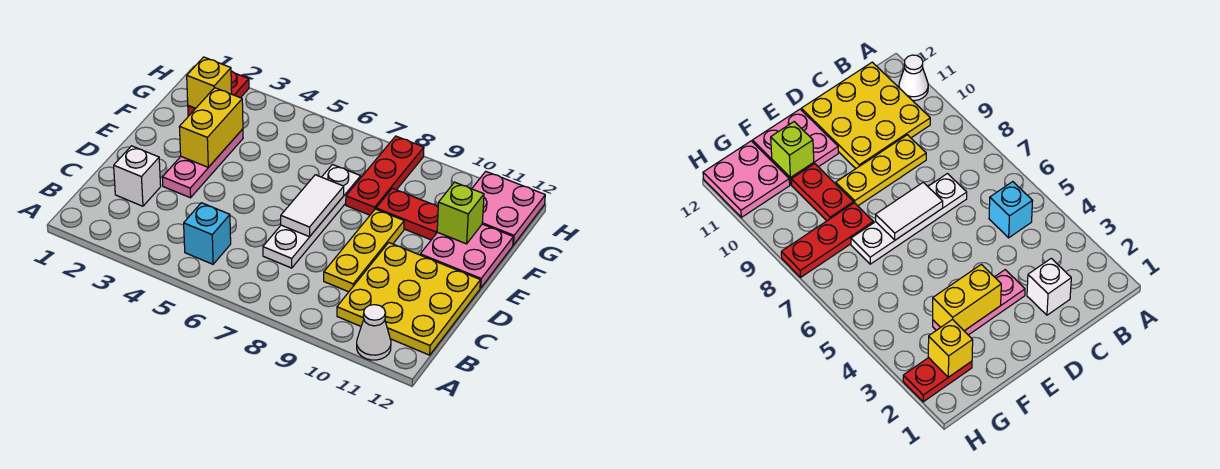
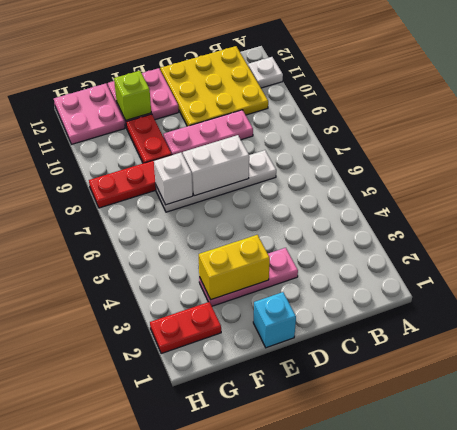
white 1x1 cone [357,305,391,360] -> white 1x1 plate [248,57,283,88]
cyan 1x1 brick [184,203,231,264] -> cyan 1x1 brick moved to [253,292,296,348]
white 1x1 brick [114,146,161,206] -> white 1x1 brick moved to [154,153,193,205]
yellow 1x3 plate [324,209,404,292] -> pink 1x3 plate [163,110,253,155]
white 1x2 tile [281,175,344,237] -> white 1x2 brick [183,135,249,196]
yellow 1x1 brick [187,57,232,108] -> none

